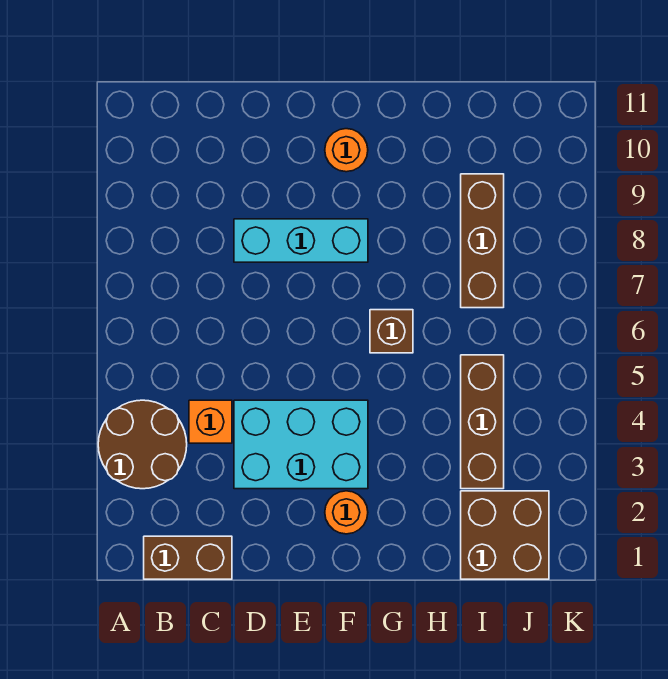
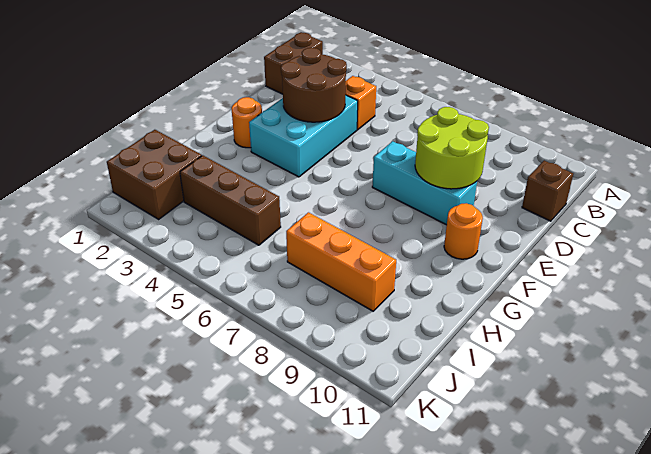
brown 2x2 round brick [98,400,187,489] -> brown 2x2 round brick moved to [281,48,347,122]
cyan 1x3 brick [234,219,368,262] -> cyan 1x3 brick turned to [372,141,477,225]
none -> lime 2x2 round brick [415,107,489,189]
brown 1x1 brick [370,310,413,353] -> brown 1x1 brick moved to [522,161,573,221]
brown 1x3 brick [461,174,504,308] -> orange 1x3 brick [286,212,396,311]

